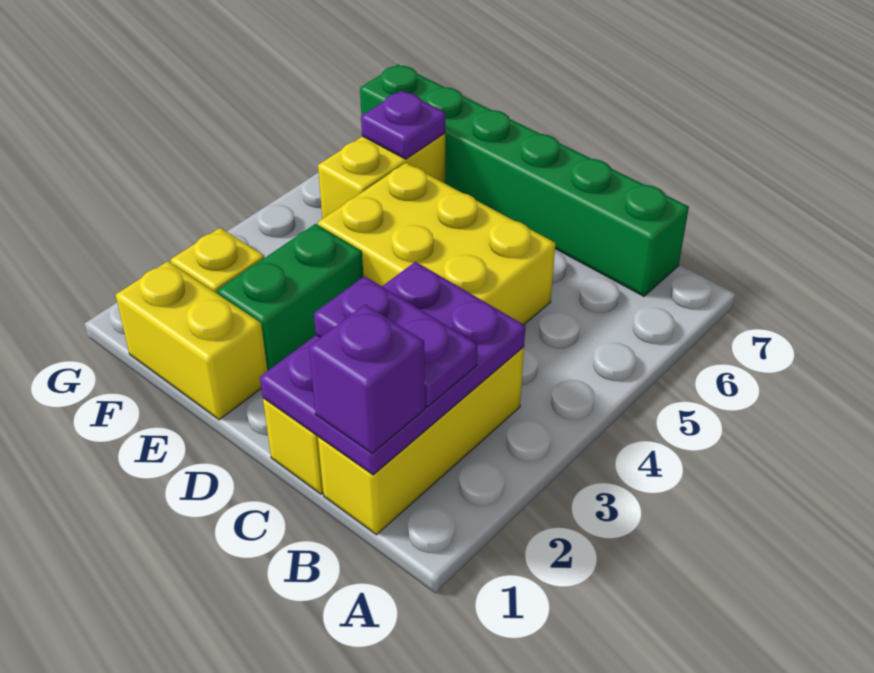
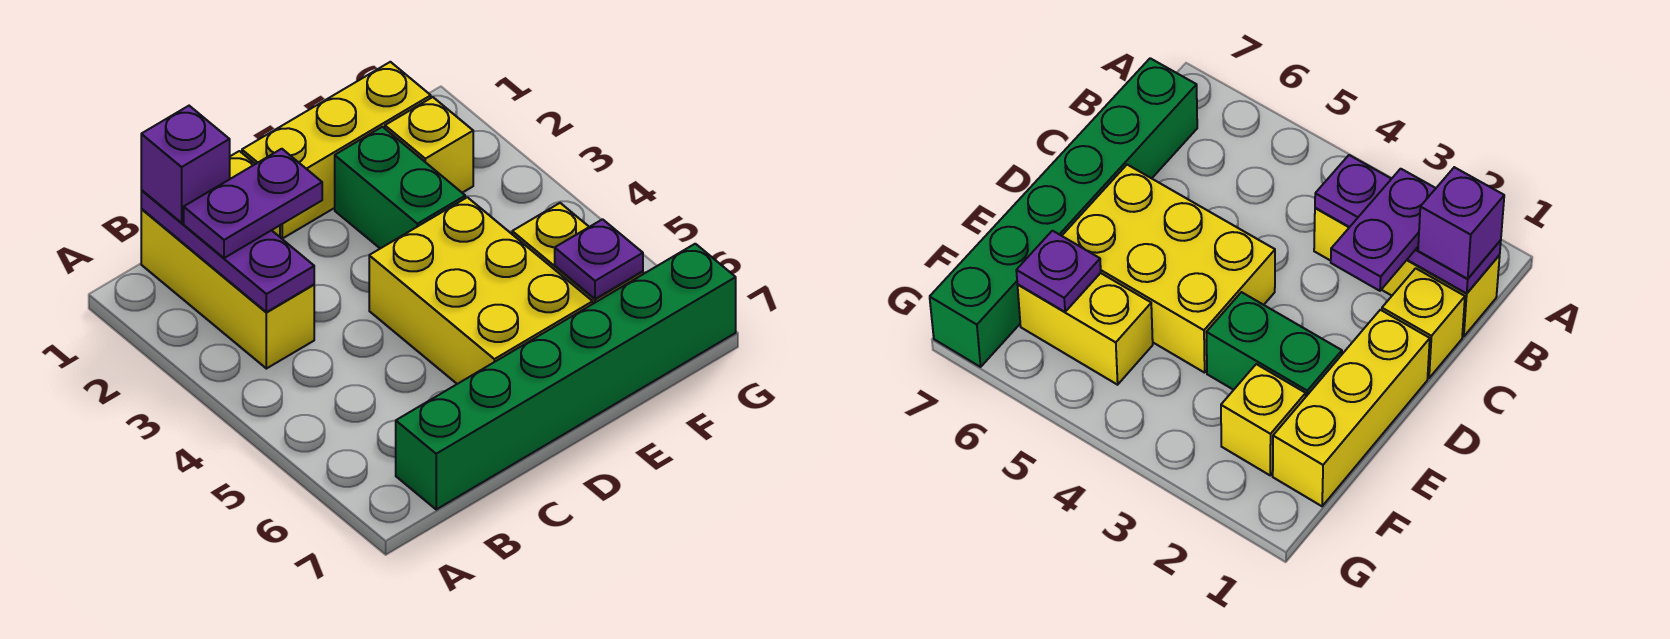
purple 2x3 plate [260,262,525,475] -> purple 1x3 plate [141,190,314,312]
yellow 2x3 brick [318,163,556,324] -> yellow 2x3 brick turned to [369,197,593,384]
yellow 1x2 brick [116,261,267,420] -> yellow 1x3 brick [242,62,431,238]

